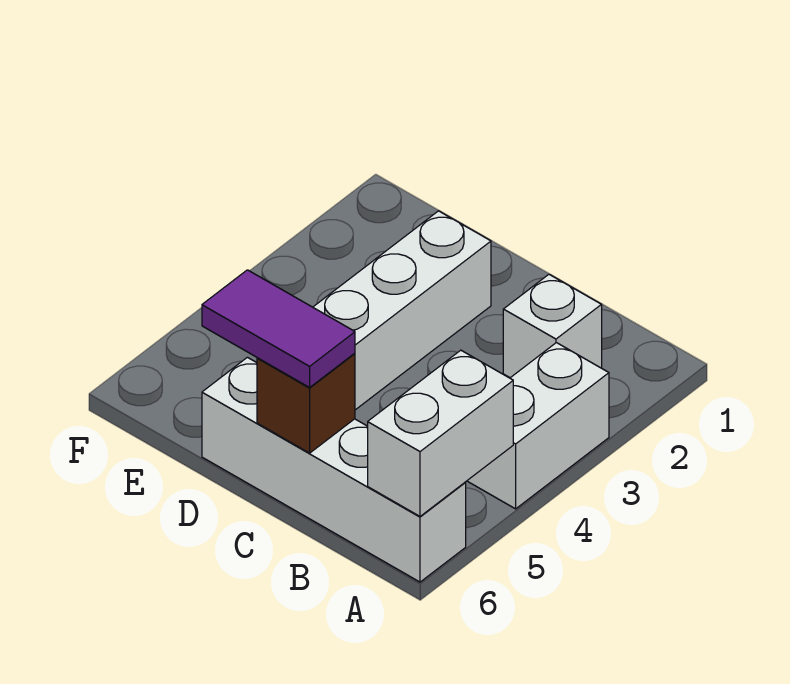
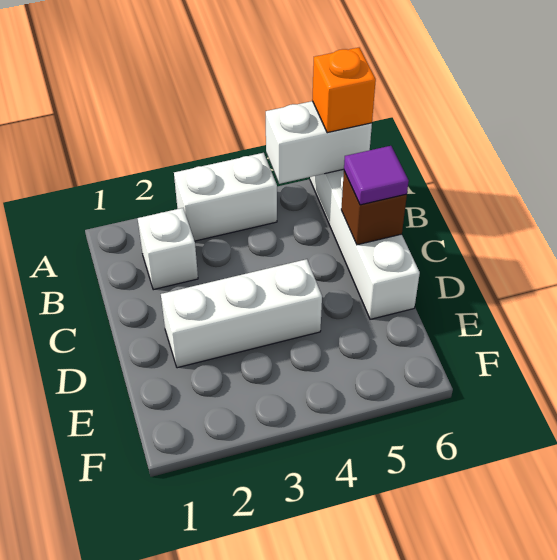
none -> orange 1x1 brick [312,48,376,133]
purple 1x2 tile [202,270,355,387] -> purple 1x1 tile [344,146,409,205]

